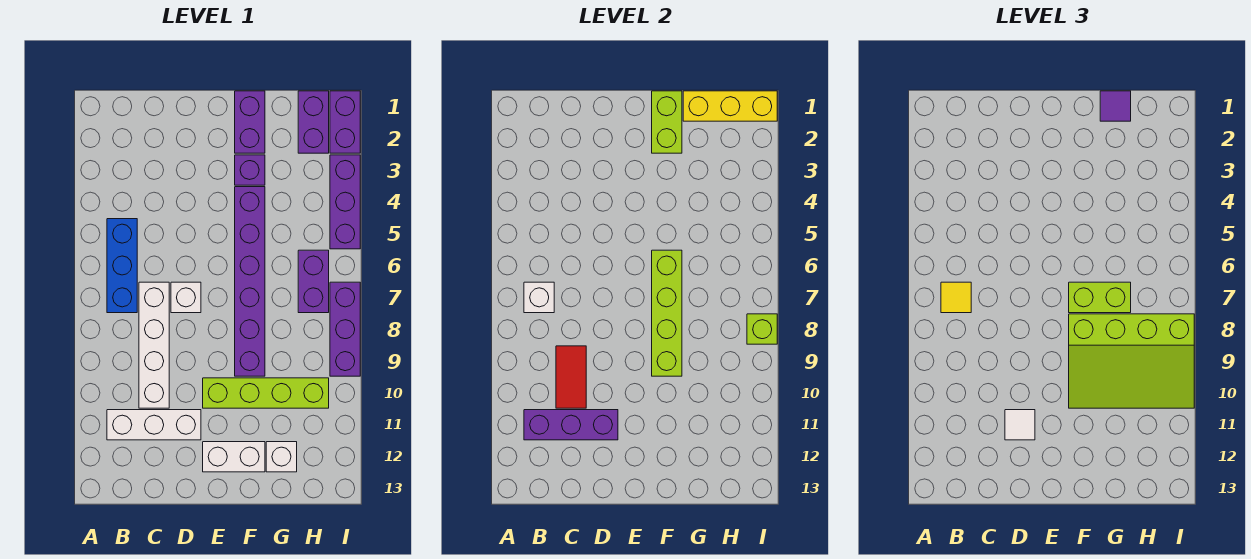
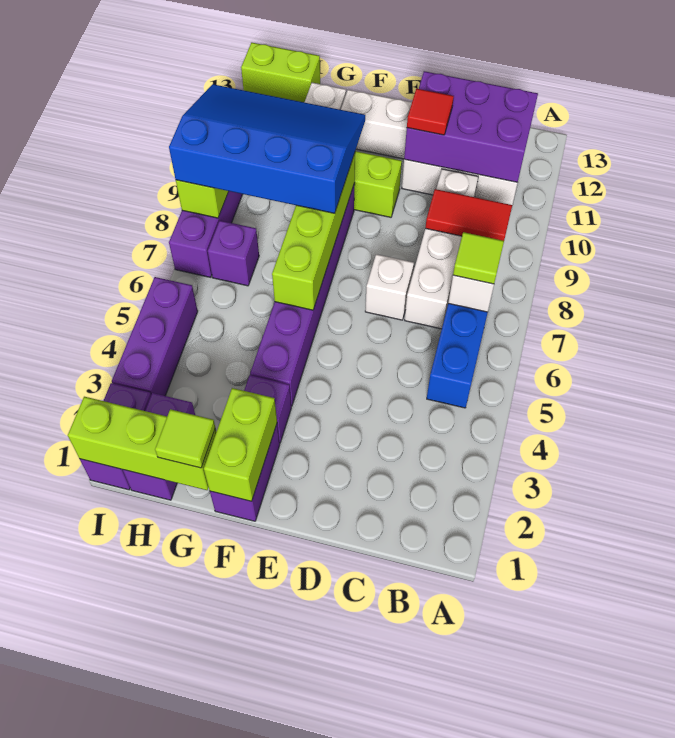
yellow 1x1 tile [941,282,971,313] -> lime 1x1 tile [453,232,504,284]
purple 1x3 brick [524,410,618,440] -> purple 2x3 brick [404,71,538,182]
red 1x2 tile [556,346,586,408] -> red 1x2 tile turned to [425,189,512,241]
white 1x1 tile [1005,410,1035,440] -> red 1x1 tile [407,89,454,135]
lime 1x2 brick [1069,282,1131,313] -> lime 1x2 brick moved to [241,43,320,102]
lime 3x4 slope [1069,314,1194,408] -> blue 3x4 slope [169,84,365,213]
yellow 1x3 brick [683,91,777,121] -> lime 1x3 brick [68,397,216,490]
purple 1x1 tile [1100,91,1131,121] -> lime 1x1 tile [155,409,215,468]
purple 1x2 brick [298,250,329,313] -> purple 1x1 brick [208,221,259,286]

